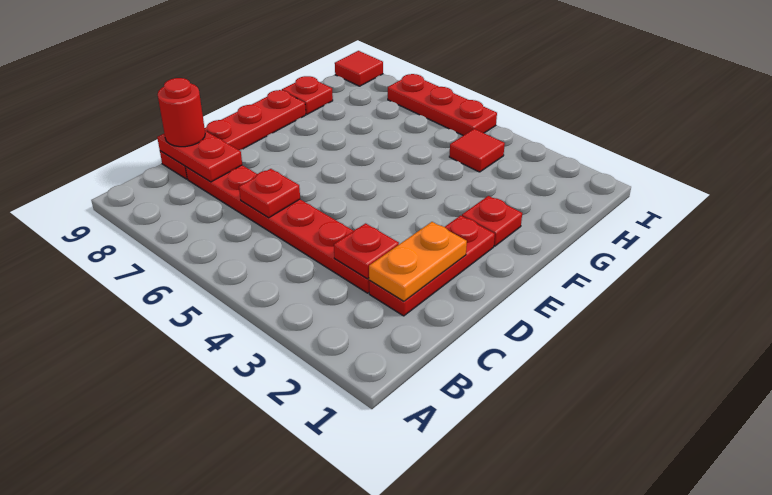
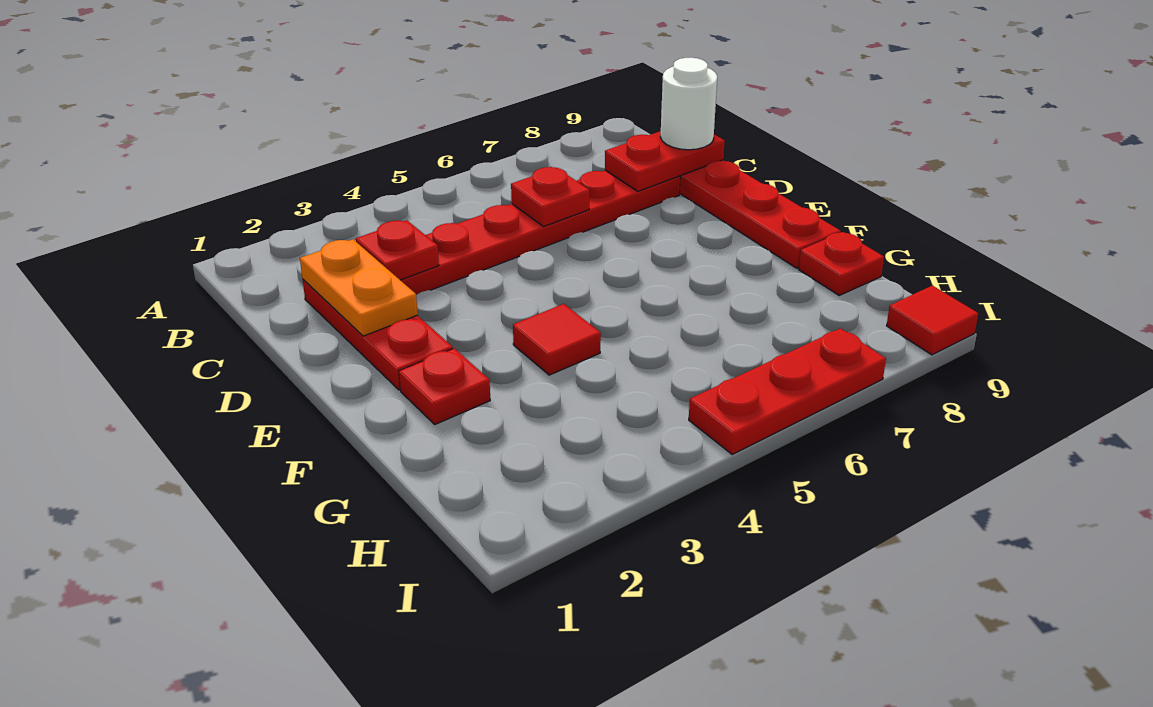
red 1x1 round brick [158,78,205,147] -> white 1x1 round brick [660,57,717,150]
red 1x1 tile [449,129,505,172] -> red 1x1 tile moved to [513,304,601,375]

